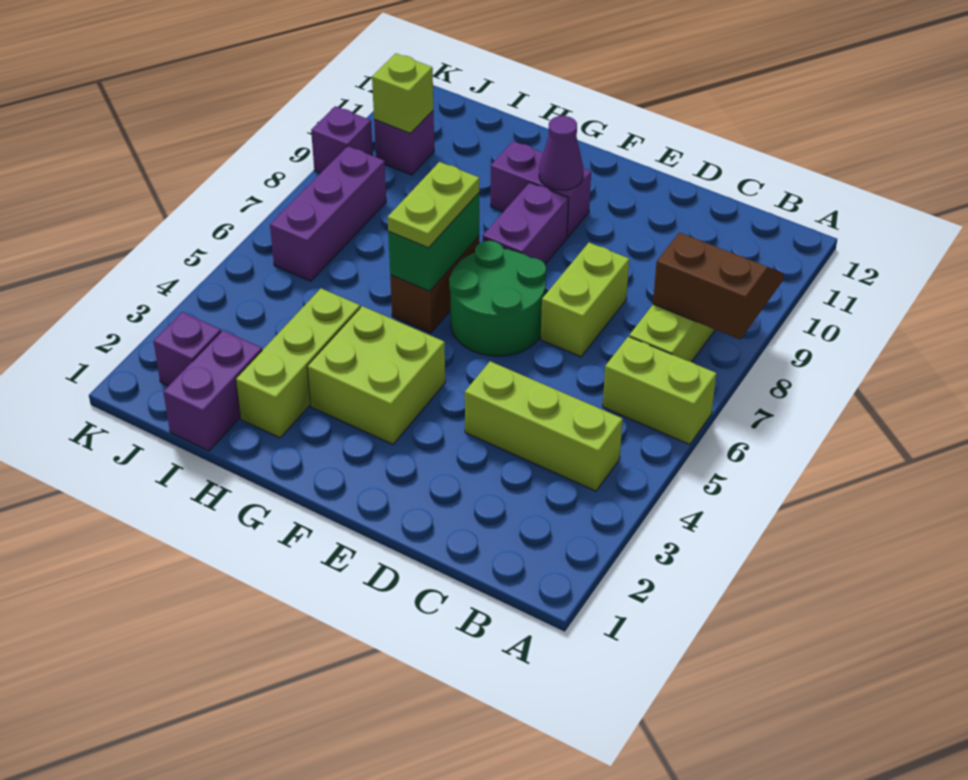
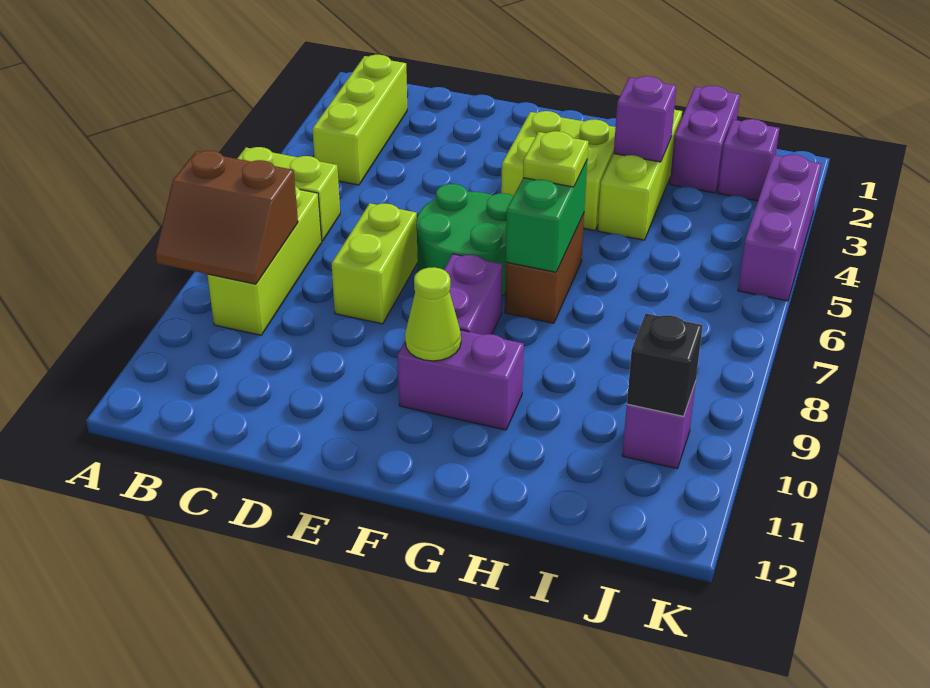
lime 1x3 brick [465,361,623,491] -> lime 1x3 brick turned to [312,55,407,185]
purple 1x1 cone [539,116,583,190] -> lime 1x1 cone [405,267,461,361]
lime 1x2 plate [388,162,479,248] -> lime 1x1 plate [523,131,588,187]
purple 1x3 brick [270,146,386,281] -> purple 1x3 brick moved to [738,155,821,301]
lime 1x1 brick [372,53,433,133] -> black 1x1 brick [627,313,703,416]
purple 1x1 brick [311,106,373,173] -> purple 1x1 brick moved to [614,76,676,162]

